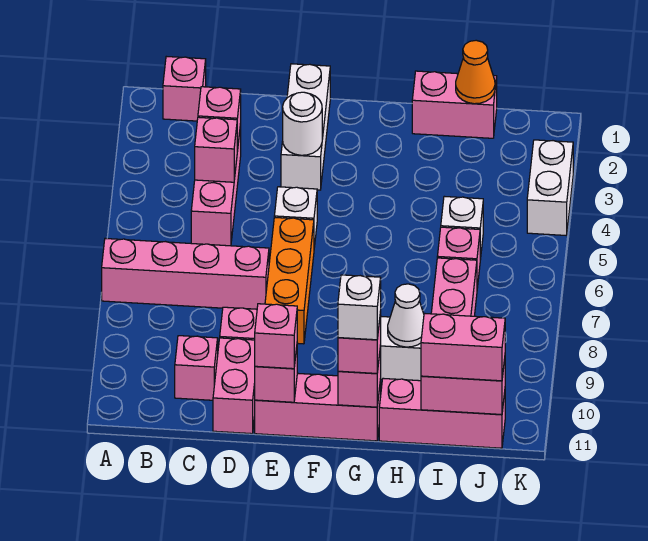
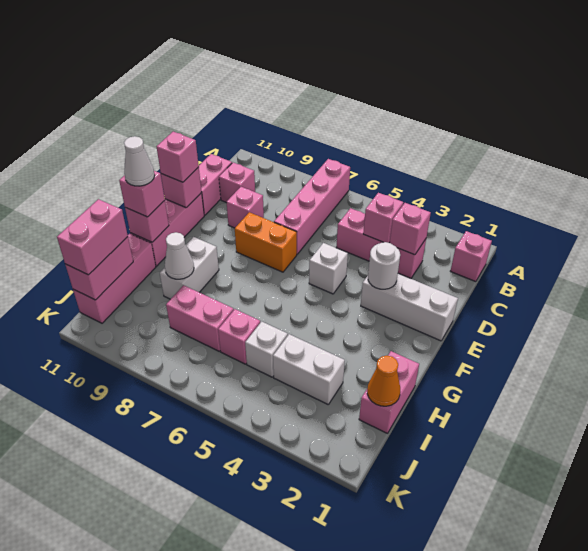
pink 1x2 brick [213,338,255,434] -> pink 1x2 brick turned to [199,154,232,215]
orange 1x3 brick [265,217,314,344] -> orange 1x2 brick [235,212,297,272]
white 1x1 brick [338,275,381,340] -> white 1x1 cone [124,136,155,186]
white 1x2 brick [527,140,573,235] -> white 1x2 brick moved to [273,334,345,404]

